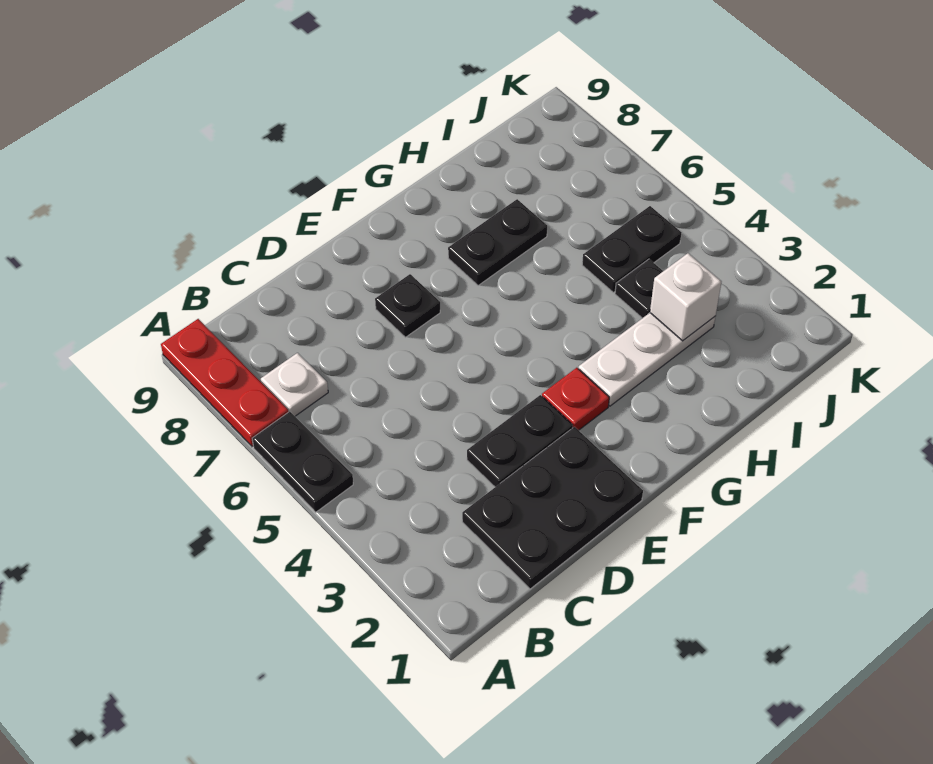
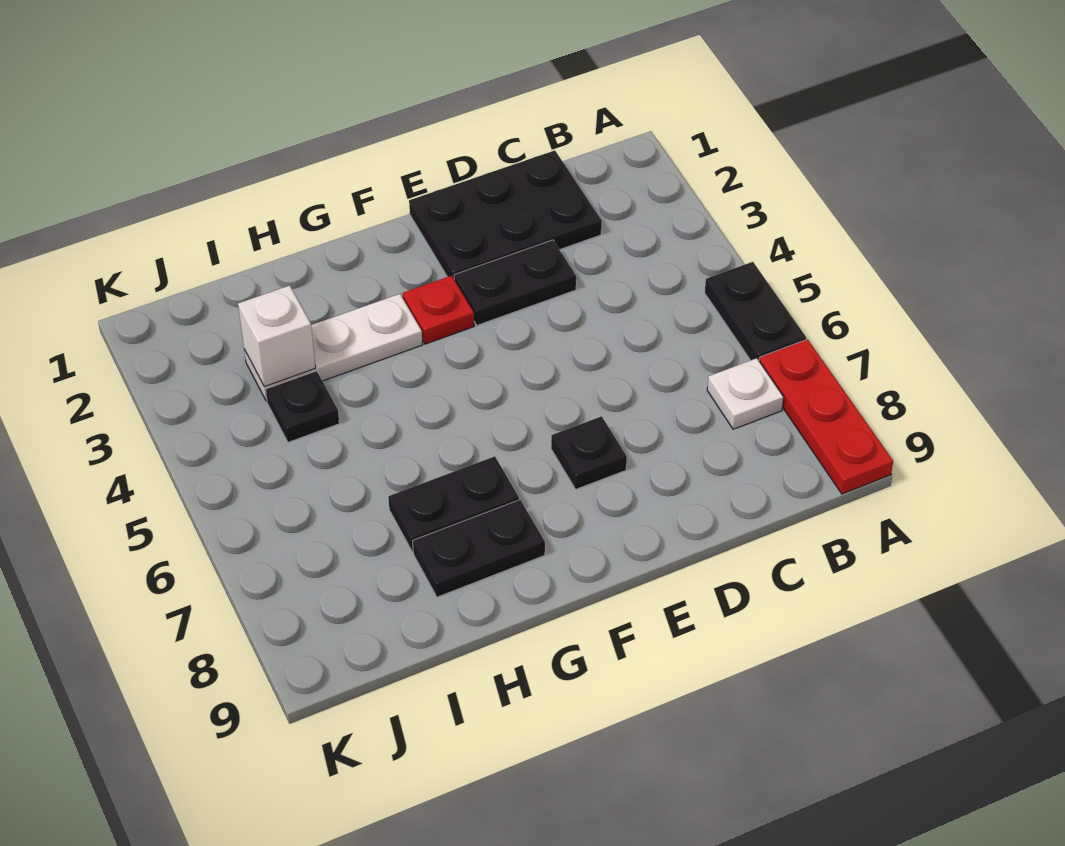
black 1x2 plate [582,206,681,292] -> black 1x2 plate moved to [413,500,545,597]

